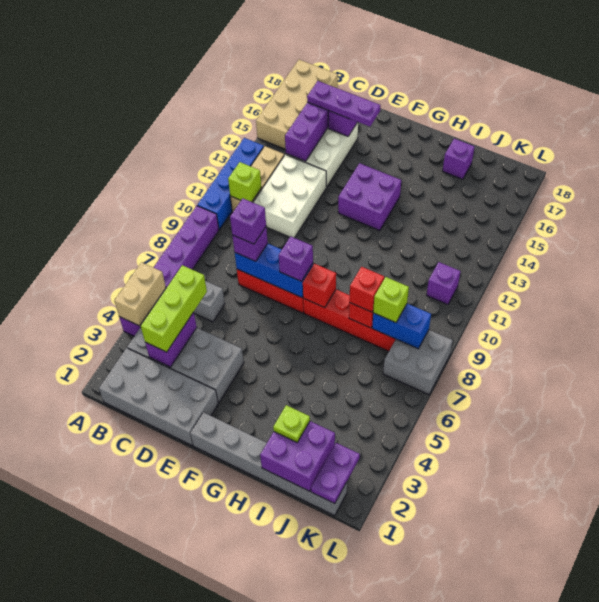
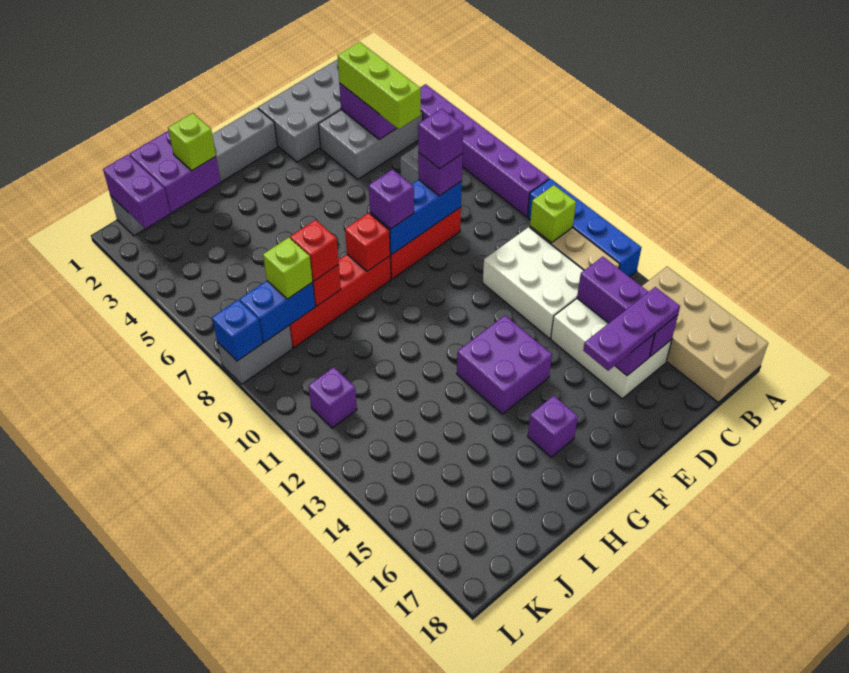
tan 1x2 brick [114,262,166,326] -> none
grey 2x4 brick [127,327,244,403] -> grey 2x3 brick [318,110,423,179]
lime 1x1 plate [273,405,310,442] -> lime 1x1 brick [168,113,216,171]
purple 1x1 brick [443,139,474,179] -> purple 1x1 brick moved to [528,396,578,457]
purple 1x2 plate [311,443,360,504] -> purple 1x2 brick [103,155,170,229]
grey 2x2 brick [383,330,453,395] -> grey 1x2 brick [217,326,293,384]
none -> blue 1x1 brick [212,300,263,361]

